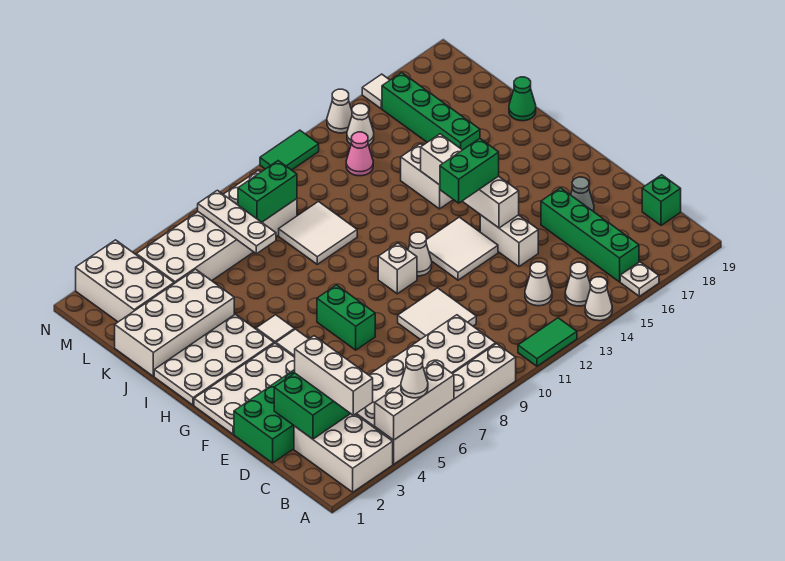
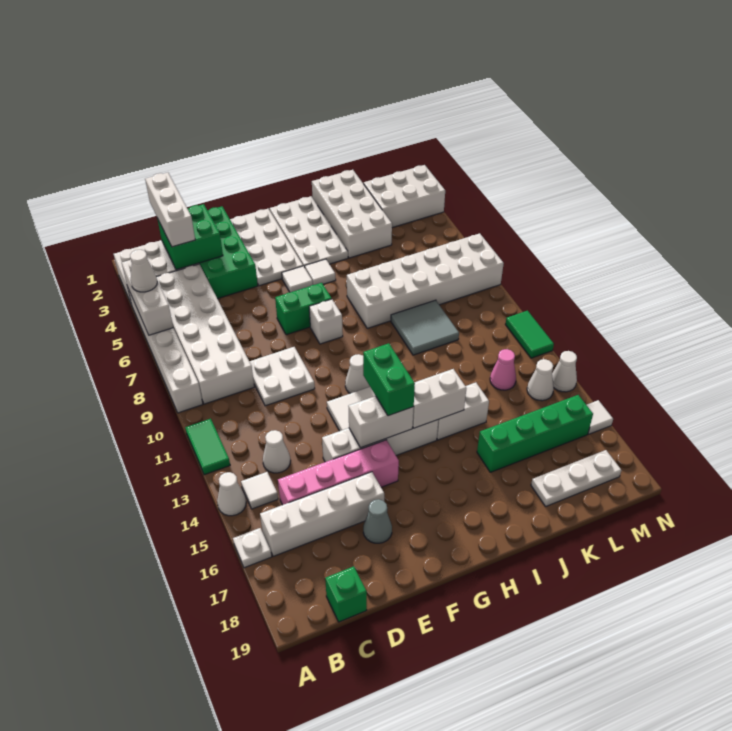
white 1x3 brick [295,336,373,415] -> white 1x3 brick turned to [145,173,195,247]
white 1x1 cone [565,262,590,306] -> white 1x1 tile [241,472,278,509]
green 1x4 brick [541,188,639,282] -> white 1x4 brick [260,472,384,556]
none -> pink 1x4 brick [278,440,399,505]
white 2x2 tile [398,288,476,339] -> white 2x2 plate [250,347,315,406]
white 1x2 brick [480,215,538,267] -> white 1x4 brick [322,420,438,462]
white 1x1 brick [378,243,417,294] -> white 1x1 brick moved to [309,299,343,344]
white 2x2 tile [279,202,357,264] -> grey 2x2 tile [391,300,459,355]
green 1x1 cone [509,77,536,121] -> none
white 1x3 plate [198,190,276,254] -> white 1x3 plate moved to [531,450,621,506]
white 2x6 brick [136,170,297,283] -> white 2x6 brick turned to [347,233,504,328]
green 1x2 brick [238,161,297,222] -> none

